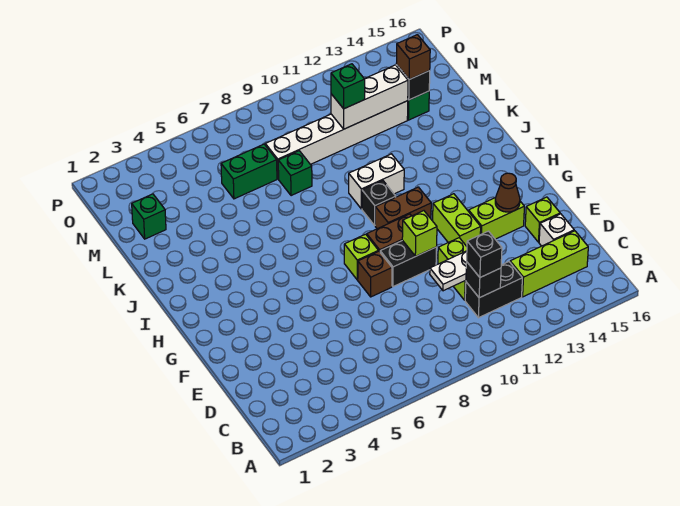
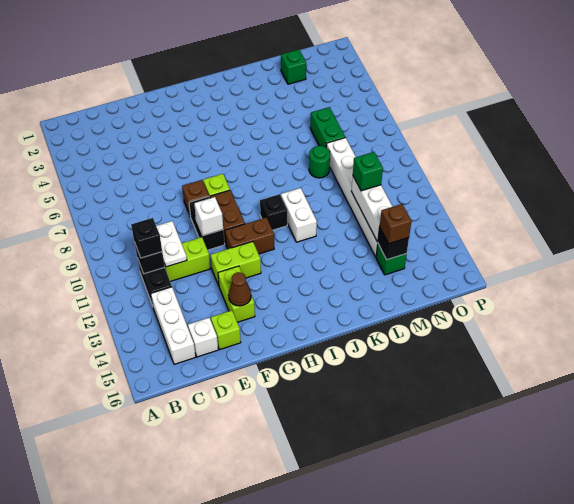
lime 1x3 brick [510,231,588,297] -> white 1x3 brick [151,287,196,364]
lime 1x1 brick [402,211,437,256] -> white 1x1 brick [194,197,223,236]
brown 1x2 brick [375,187,431,229] -> brown 1x2 brick turned to [225,218,274,254]
green 1x1 brick [278,151,312,196] -> green 1x1 round brick [309,146,330,178]

